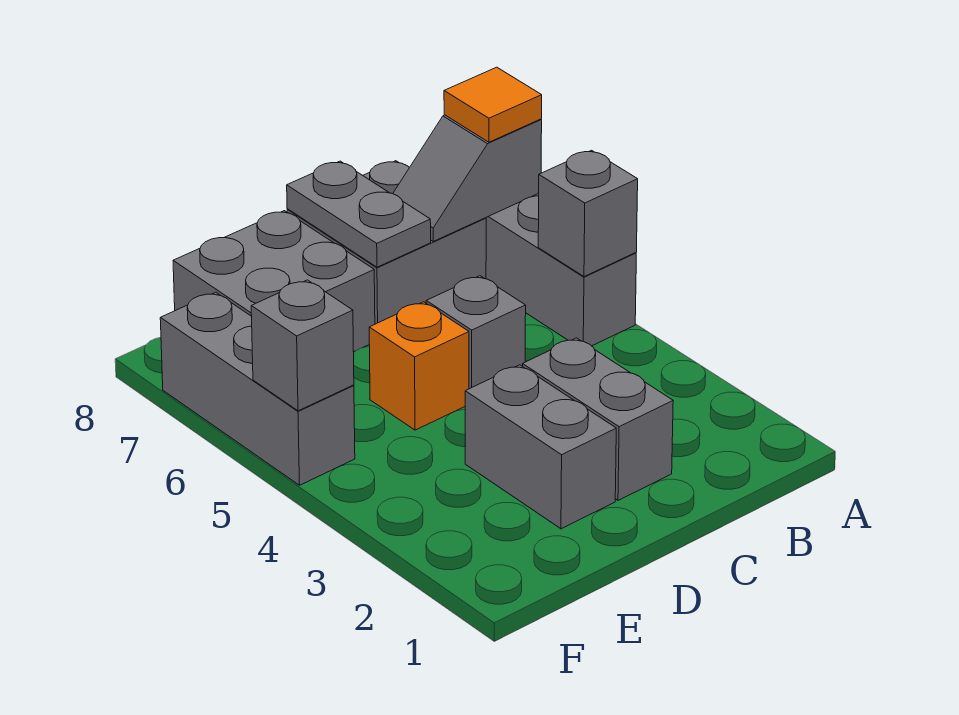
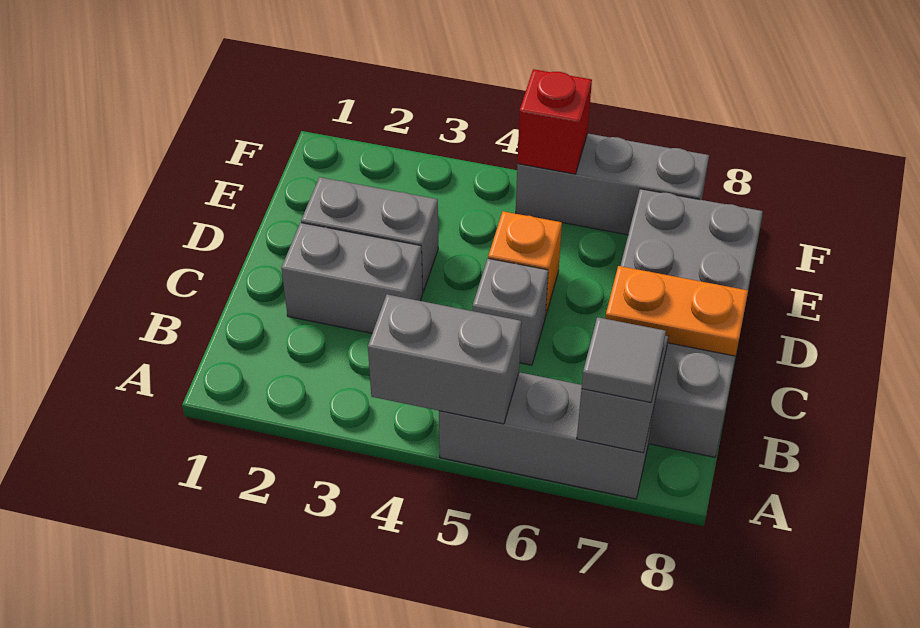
grey 1x1 brick [538,150,638,277] -> grey 1x2 brick [368,294,521,424]
orange 1x1 tile [444,67,542,142] -> grey 1x1 tile [582,317,666,403]
grey 1x2 plate [287,161,431,267] -> orange 1x2 plate [605,266,748,356]
grey 1x1 brick [251,280,354,411] -> red 1x1 brick [518,69,592,174]

